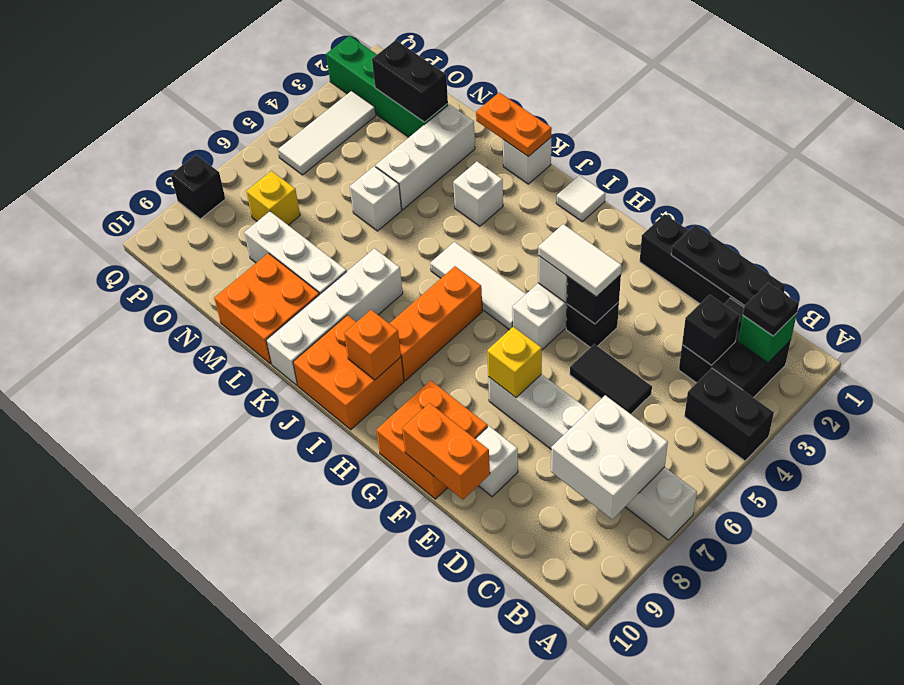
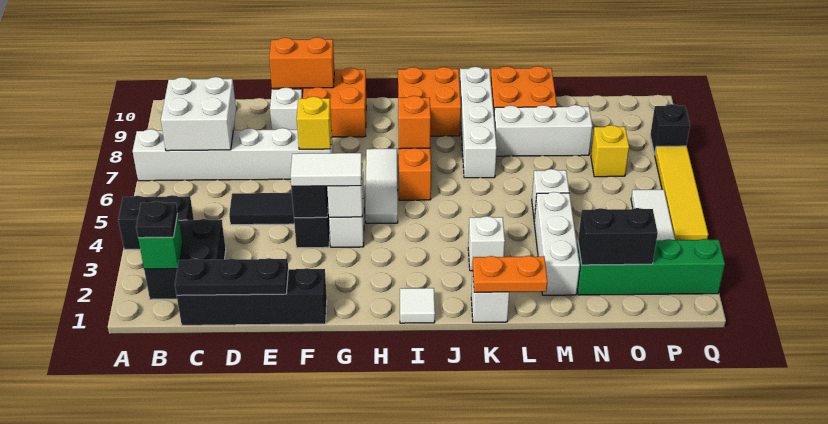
black 1x1 brick [682,295,740,365] -> none
white 1x3 tile [430,242,526,330] -> white 1x3 tile turned to [365,149,398,223]
orange 1x1 brick [344,310,401,380] -> orange 1x1 brick moved to [398,96,431,149]
none -> yellow 1x4 tile [655,146,708,240]

